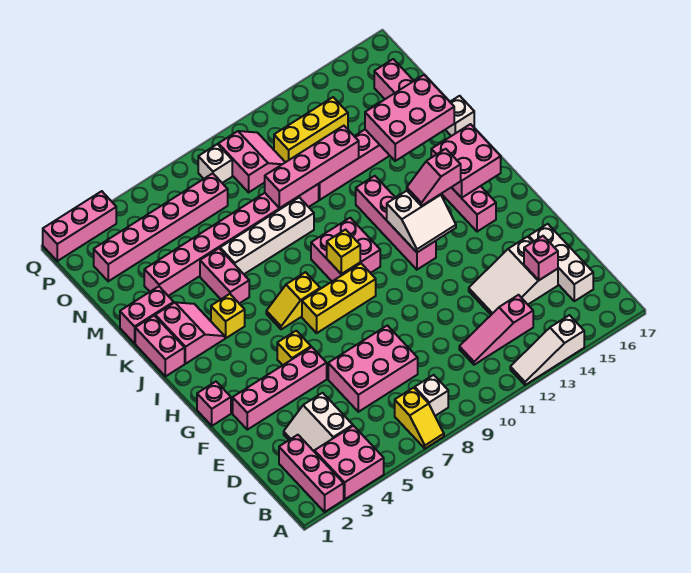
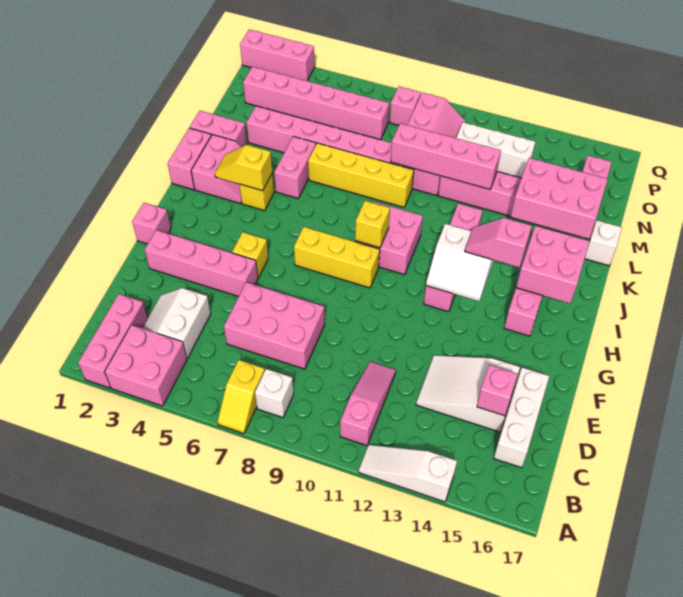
pink 1x3 slope [459,295,533,365] -> pink 1x3 slope turned to [340,362,396,446]
yellow 1x2 slope [266,272,320,329] -> yellow 1x2 slope moved to [215,145,272,191]
white 1x4 brick [220,197,314,274] -> yellow 1x4 brick [308,143,414,207]
yellow 1x3 brick [274,97,348,162] -> white 1x3 brick [456,122,535,178]
white 1x1 brick [198,144,232,183] -> pink 1x1 brick [390,87,421,125]

